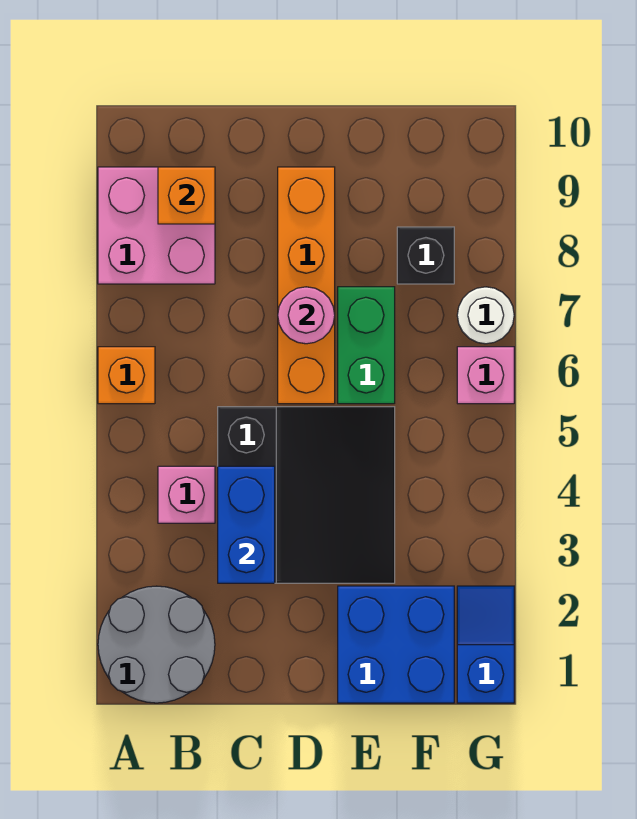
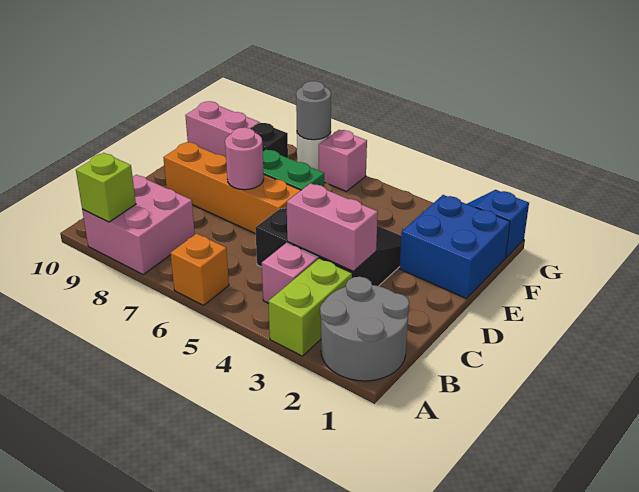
none -> lime 1x2 brick [268,258,352,356]
none -> lime 1x1 brick [76,153,136,222]
orange 1x1 brick [158,167,215,224] -> none
blue 1x2 brick [218,466,275,583] -> pink 1x2 brick [287,183,378,271]
none -> pink 1x2 brick [185,101,260,157]
none -> grey 1x1 round brick [296,81,331,140]

